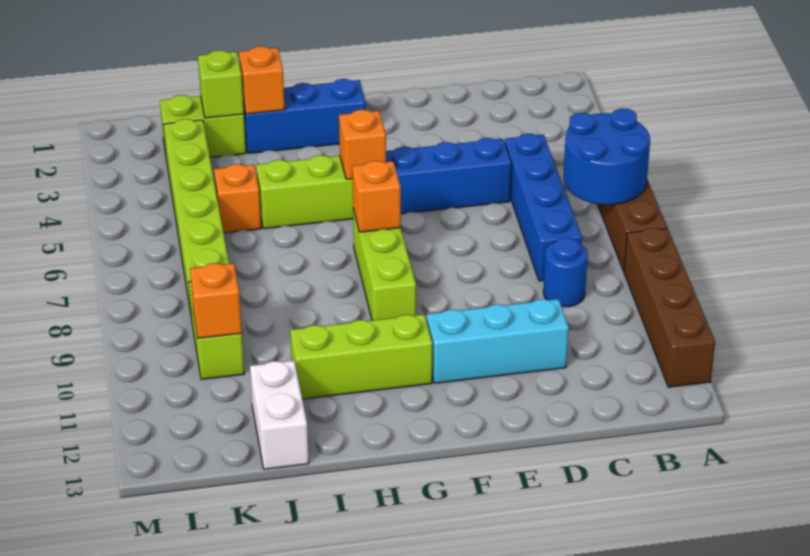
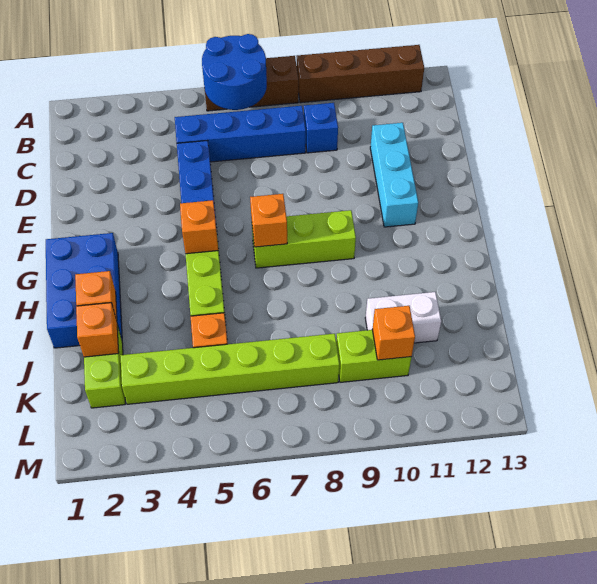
blue 1x1 round brick [543,238,588,307] -> blue 1x1 brick [304,103,338,153]
blue 1x3 brick [243,79,366,153] -> blue 2x3 brick [46,233,122,348]
lime 1x3 brick [290,315,432,399] -> none
lime 1x1 brick [198,50,244,118] -> orange 1x1 brick [76,303,119,357]
white 1x2 brick [250,361,309,469] -> white 1x2 brick moved to [365,292,441,343]

